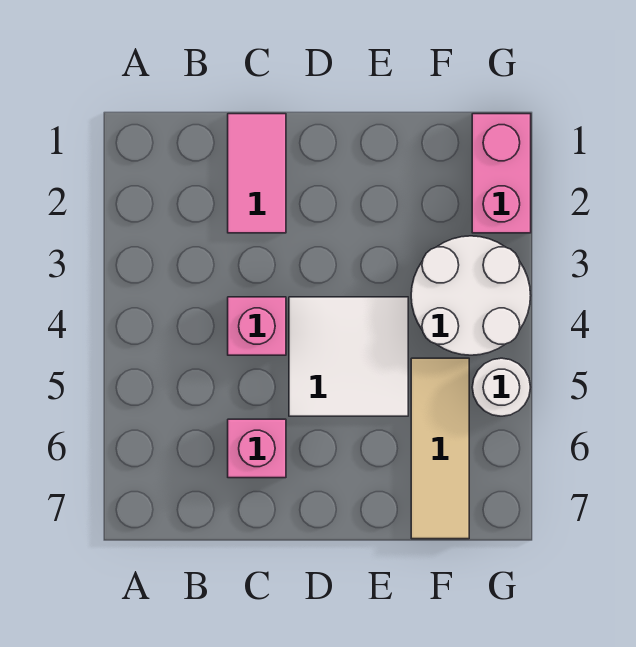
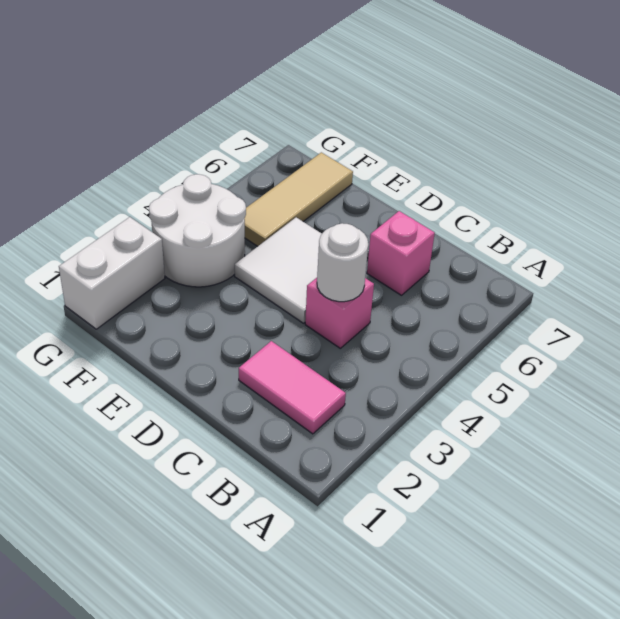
pink 1x2 tile [228,114,286,233] -> pink 1x2 tile turned to [239,341,346,434]
pink 1x2 brick [472,114,531,233] -> white 1x2 brick [59,217,165,329]
white 1x1 round brick [472,358,531,416] -> white 1x1 round brick moved to [317,223,368,302]

